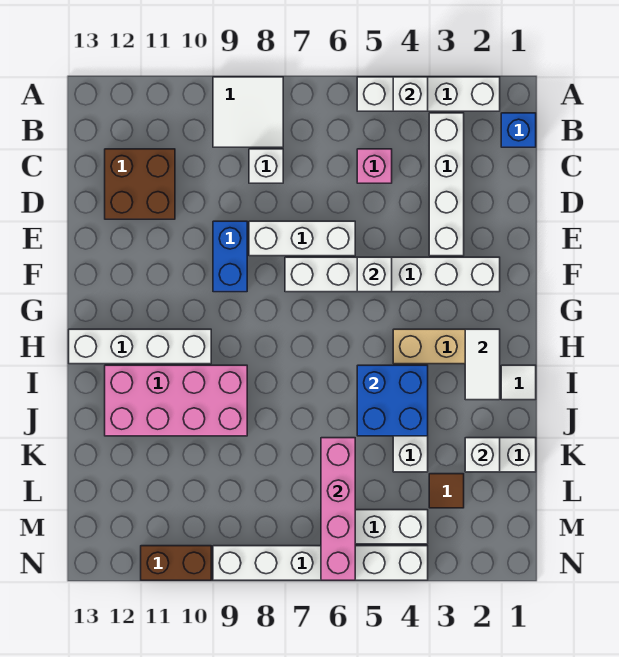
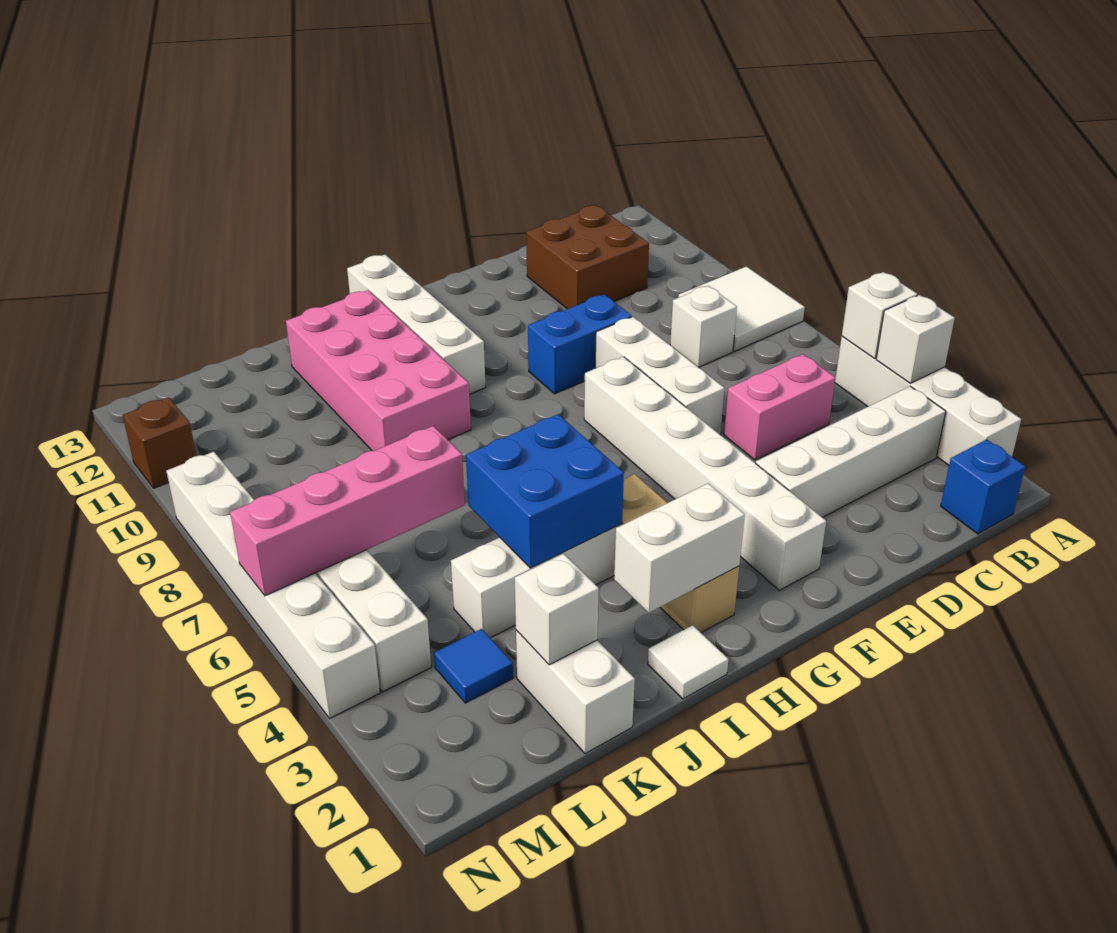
pink 1x1 brick [357,149,392,183] -> pink 1x2 brick [724,354,835,460]
white 1x1 brick [357,257,392,292] -> white 1x1 brick moved to [842,272,917,358]
white 1x2 tile [465,329,500,400] -> white 1x2 brick [614,483,745,613]
brown 1x1 tile [429,474,464,508] -> blue 1x1 tile [434,629,513,703]
brown 1x2 brick [141,546,211,580] -> brown 1x1 brick [123,397,196,488]

